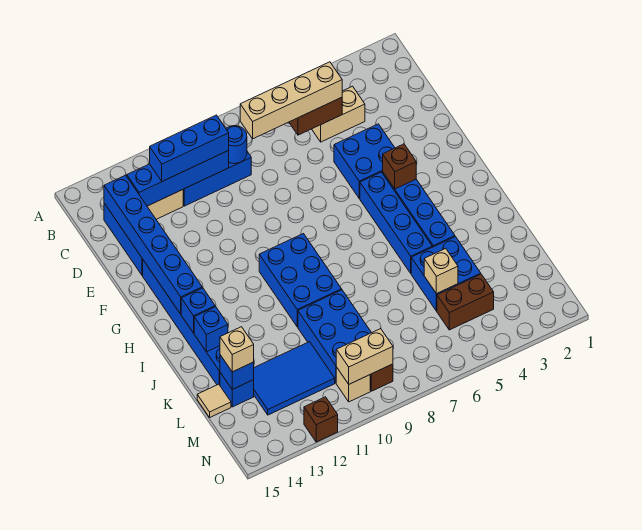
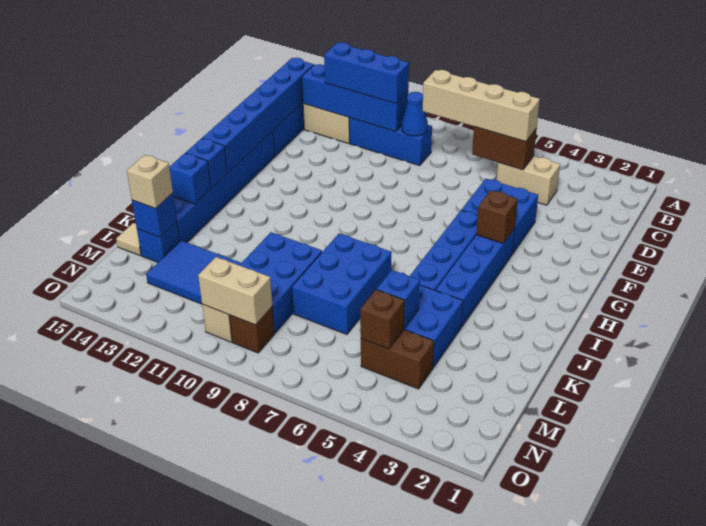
blue 1x1 round brick [226,126,247,164] -> blue 1x1 cone [402,92,428,136]
blue 2x3 brick [259,234,342,327] -> blue 2x3 brick moved to [292,234,392,334]
tan 1x1 brick [424,248,458,294] -> blue 1x1 brick [377,270,420,328]
brown 1x1 brick [304,397,338,442] -> brown 1x1 brick moved to [360,290,405,349]

